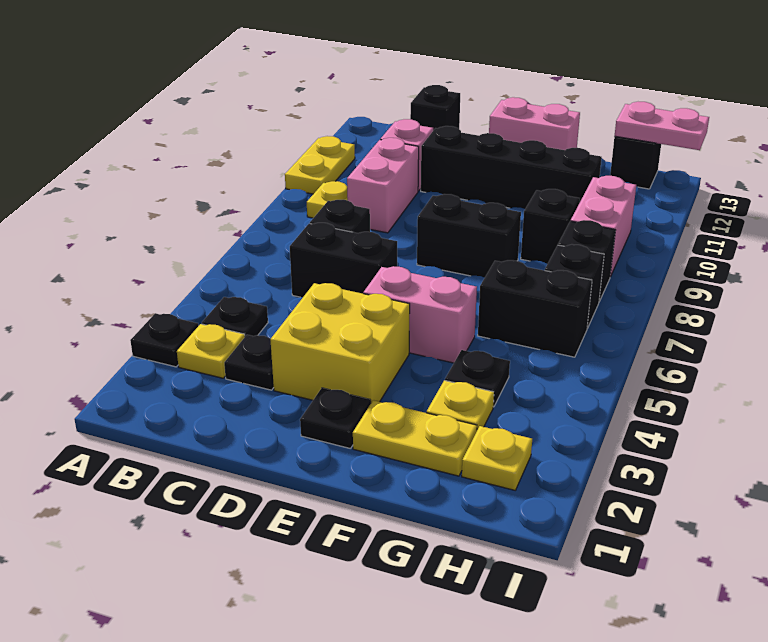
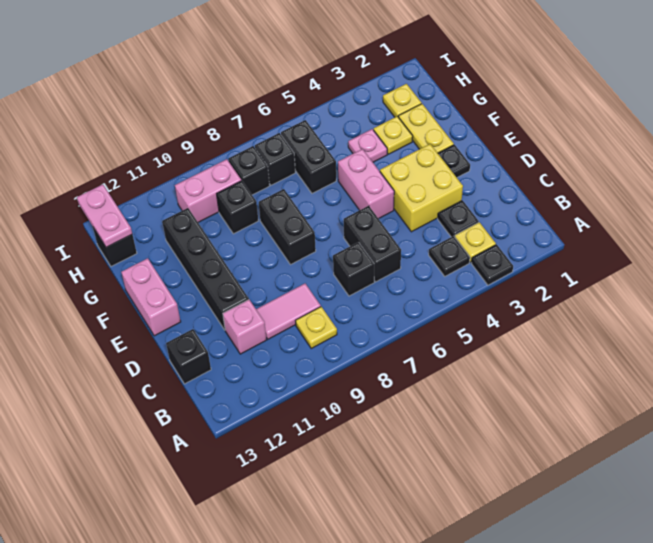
yellow 1x2 plate [285,136,355,194] -> none
pink 1x2 brick [347,138,419,233] -> pink 1x2 tile [256,284,321,339]
black 1x1 plate [445,350,510,407] -> pink 1x1 plate [348,129,387,162]

